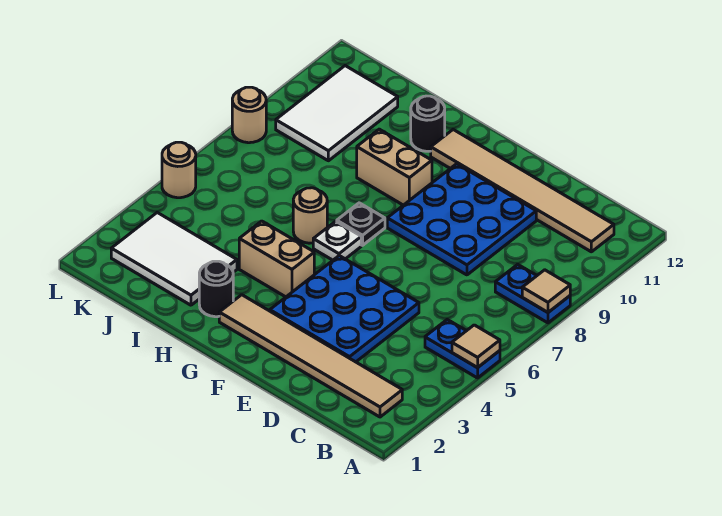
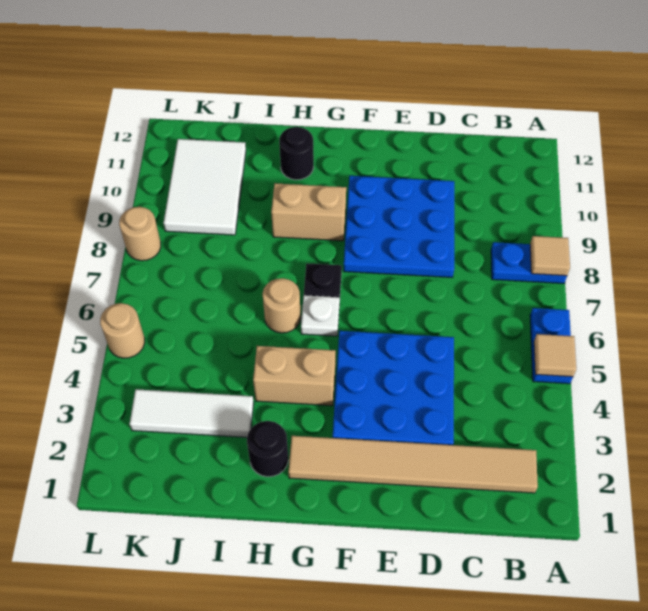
blue 1x2 plate [425,320,500,378] -> blue 1x2 plate turned to [530,308,573,384]
tan 1x6 tile [431,130,614,252] -> none
white 2x3 tile [111,213,237,305] -> white 1x3 tile [130,389,254,437]

